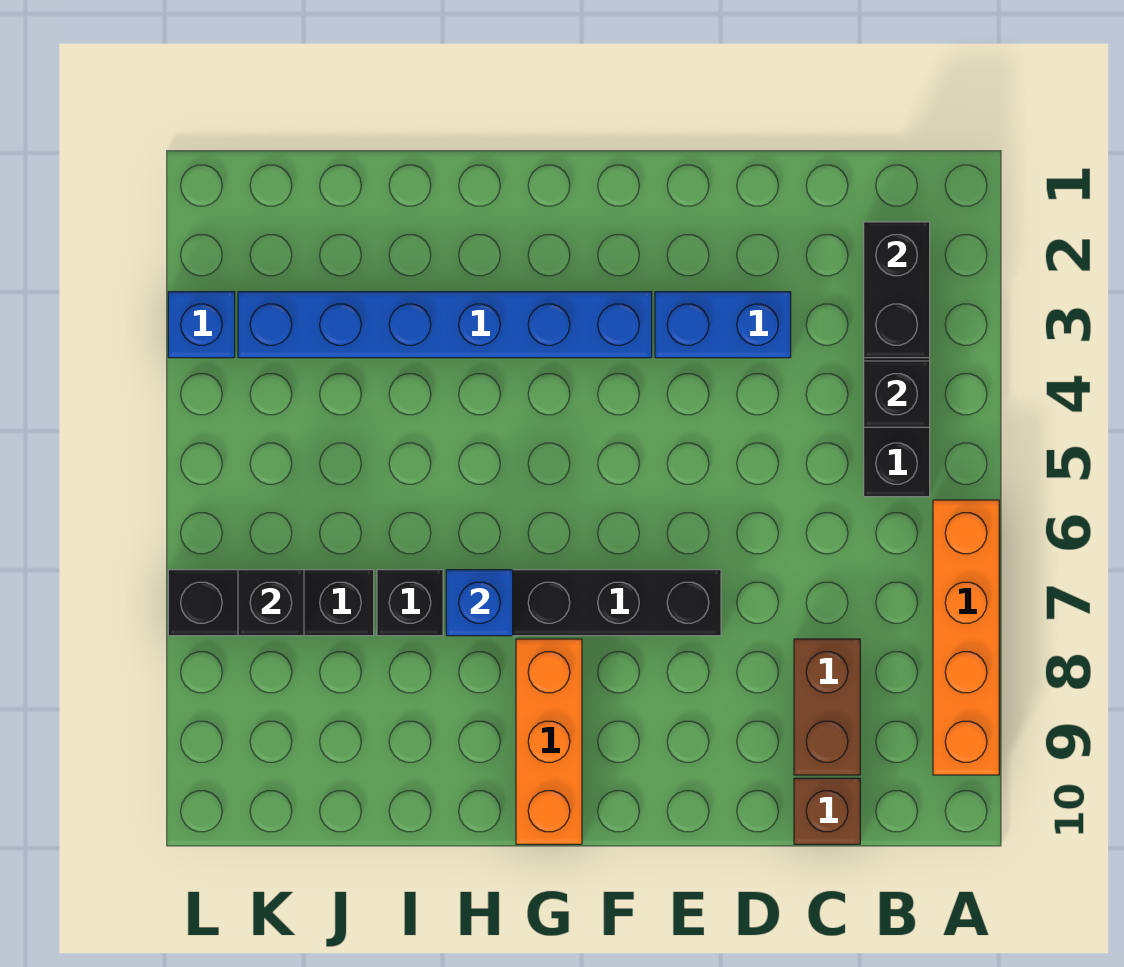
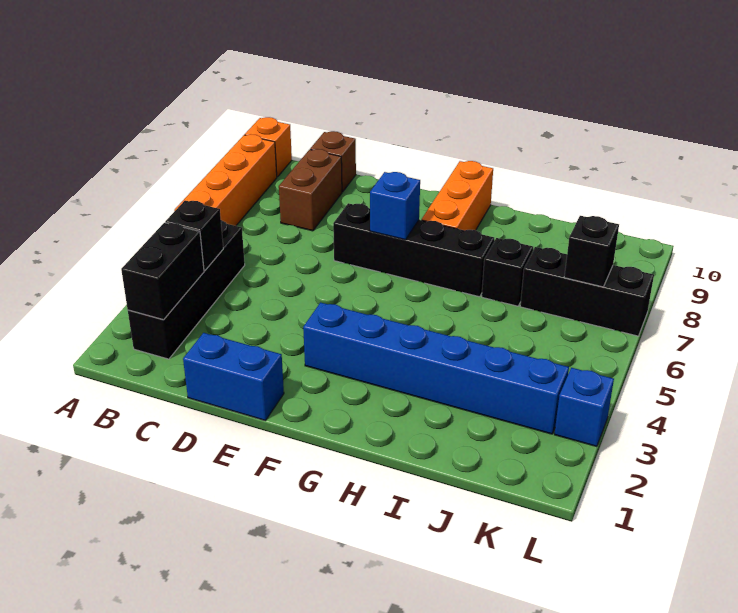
none -> orange 1x1 brick [245,117,292,177]
blue 1x2 brick [655,292,791,358] -> blue 1x2 brick moved to [183,333,284,421]
blue 1x1 brick [446,570,513,636] -> blue 1x1 brick moved to [370,172,420,240]

